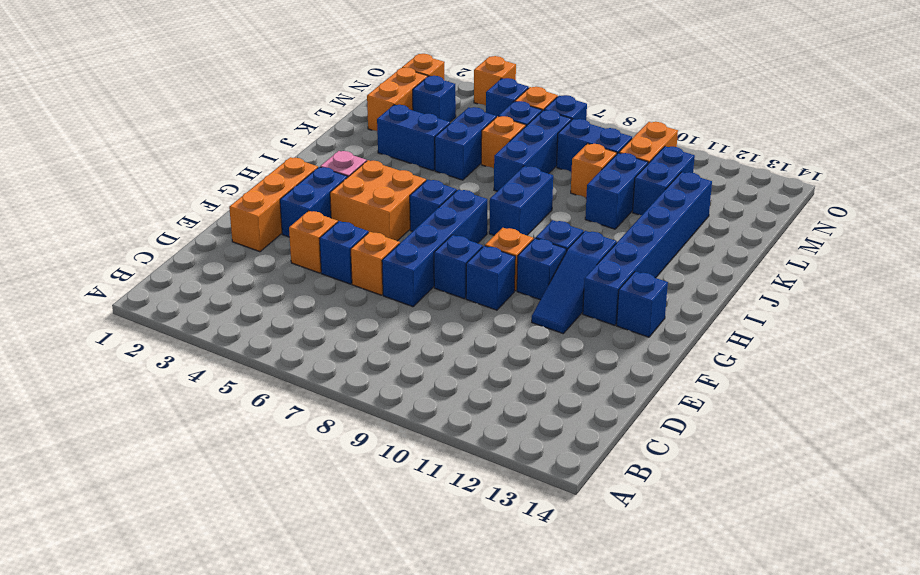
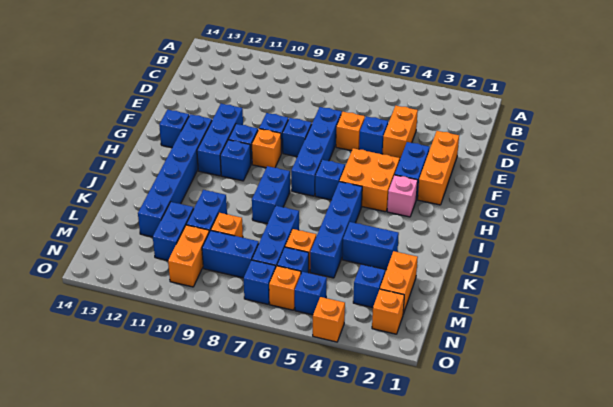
orange 1x1 brick [289,211,338,273] -> orange 1x2 brick [383,106,418,161]
blue 1x3 slope [532,231,616,333] -> blue 1x3 brick [197,104,243,176]
blue 1x2 brick [435,107,496,180] -> blue 1x4 brick [310,182,362,278]

